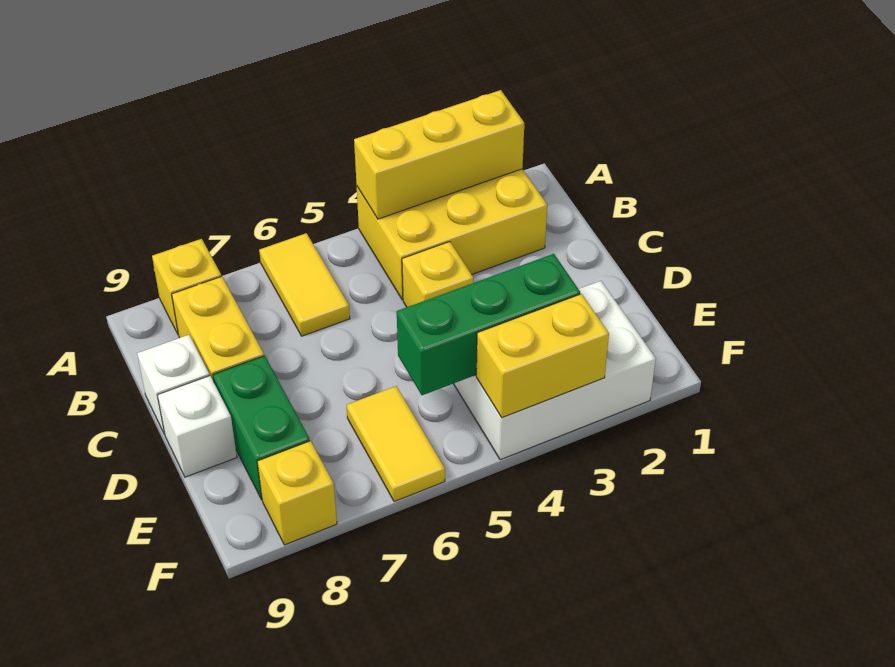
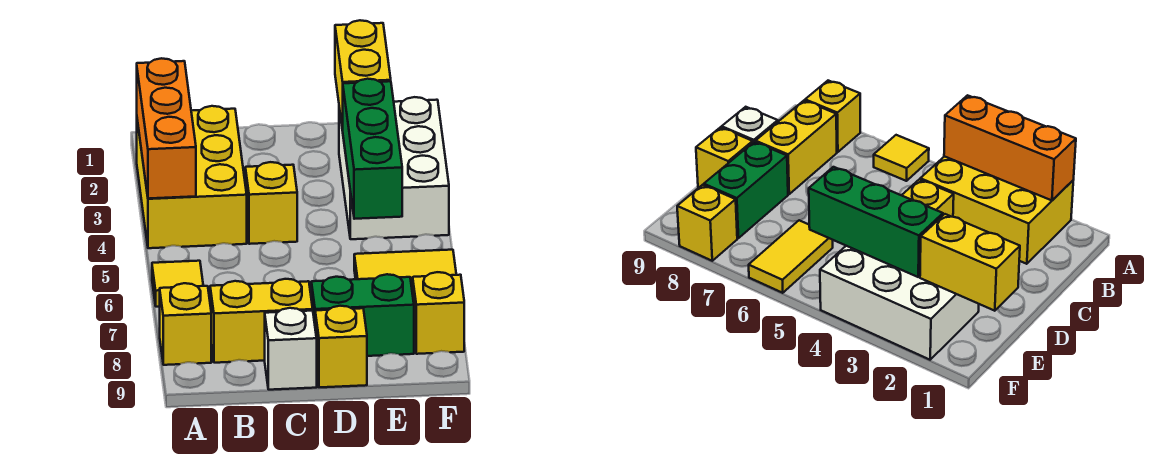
yellow 1x3 brick [354,90,524,219] -> orange 1x3 brick [137,58,196,199]
yellow 1x2 tile [259,233,350,336] -> yellow 1x1 tile [152,261,203,307]
white 1x1 brick [157,376,237,477] -> yellow 1x1 brick [315,306,367,387]
yellow 1x2 brick [476,294,609,417] -> yellow 1x2 brick moved to [335,20,391,130]

